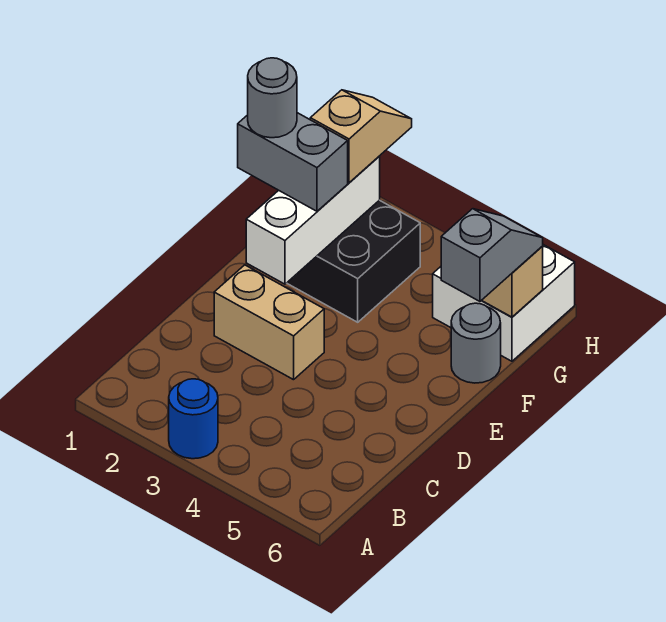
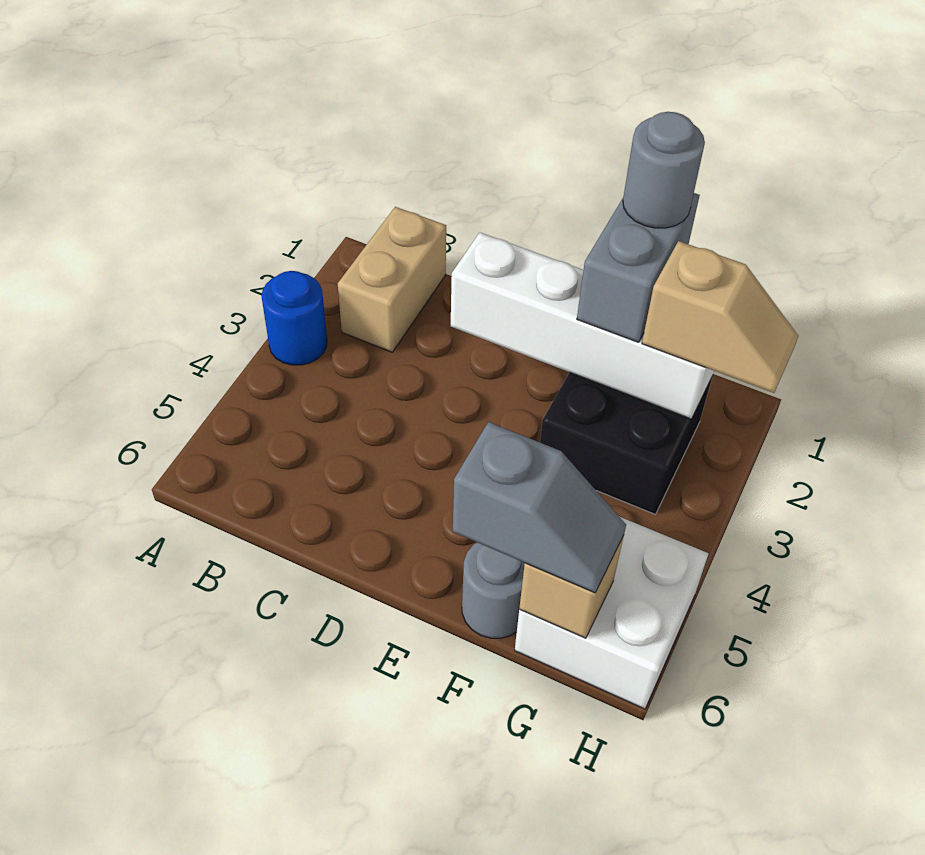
tan 1x2 brick [214,265,324,380] -> tan 1x2 brick moved to [338,207,446,352]
white 1x3 brick [246,156,380,284] -> white 1x4 brick [451,232,714,419]

